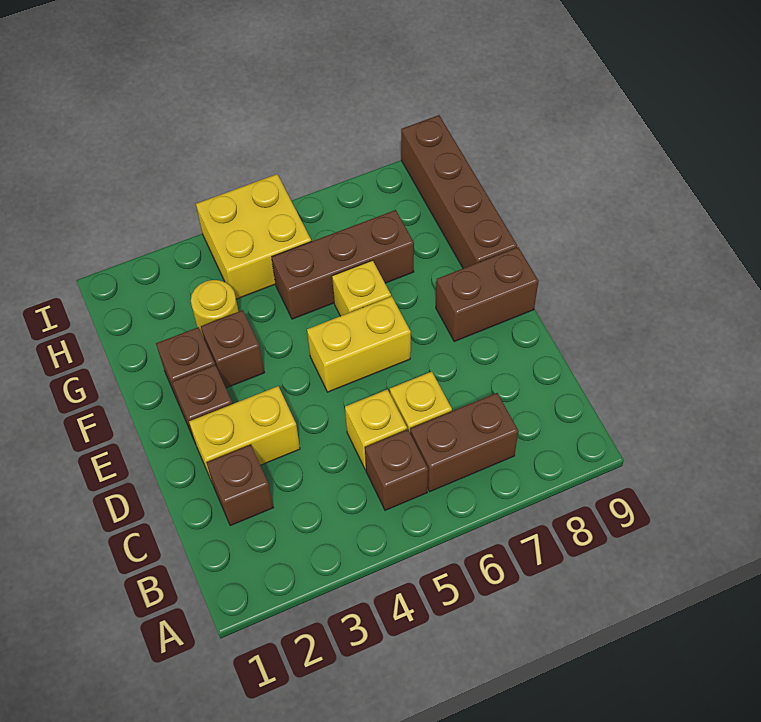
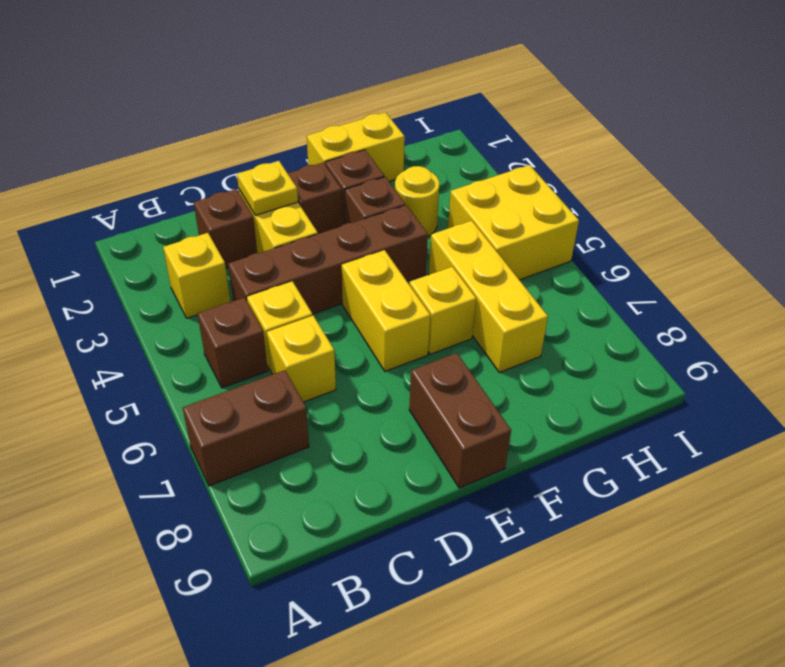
none -> yellow 1x1 brick [163,233,230,318]
brown 1x2 brick [410,393,519,492] -> brown 1x2 brick turned to [183,370,309,486]
none -> yellow 1x1 plate [237,161,298,215]
none -> yellow 1x2 brick [307,112,405,182]
brown 1x4 brick [401,115,517,268] -> brown 1x4 brick moved to [228,205,428,314]
brown 1x3 brick [272,210,414,319] -> yellow 1x3 brick [429,221,548,372]

